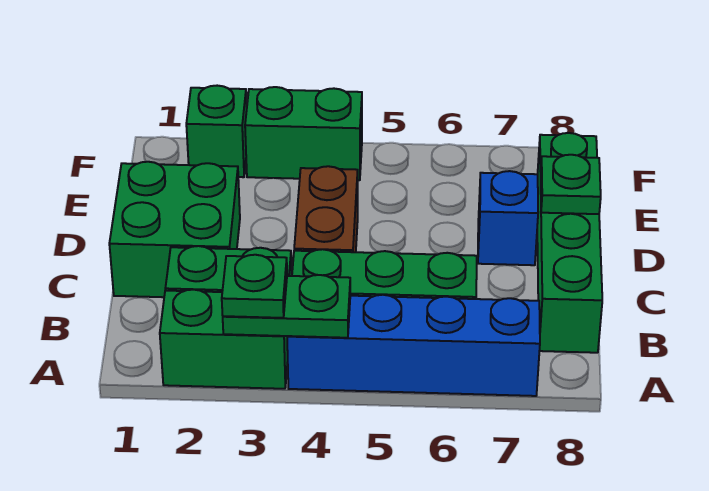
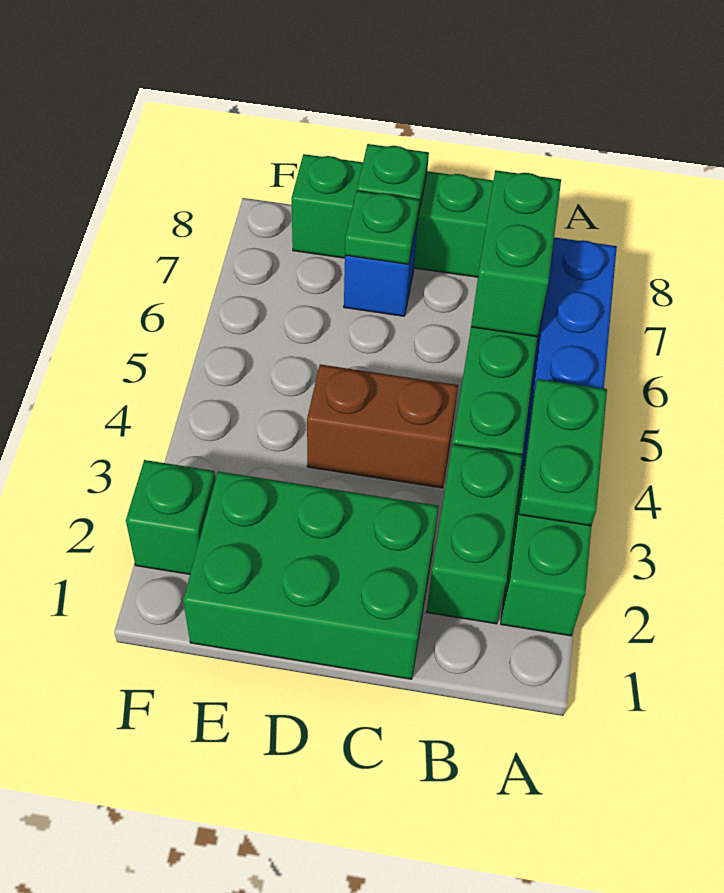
green 1x1 plate [222,255,287,318] -> green 1x1 plate moved to [345,191,420,264]
green 2x2 brick [109,162,240,297] -> green 2x3 brick [183,472,439,679]
green 1x2 brick [245,87,362,180] -> green 1x2 brick moved to [471,170,561,337]

